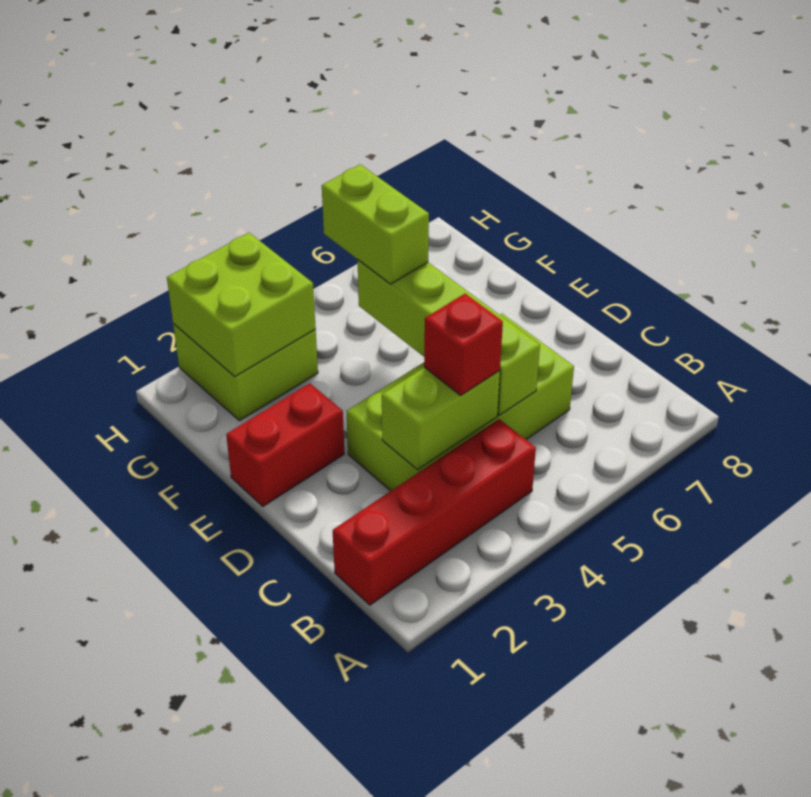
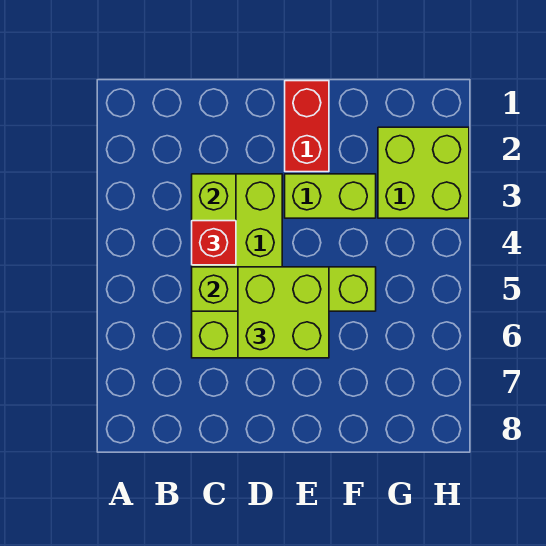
red 1x4 brick [333,419,536,605] -> none
lime 1x2 brick [322,164,429,284] -> lime 1x2 brick moved to [285,174,376,218]
lime 2x2 brick [167,233,316,377] -> lime 2x2 brick moved to [238,267,329,358]

